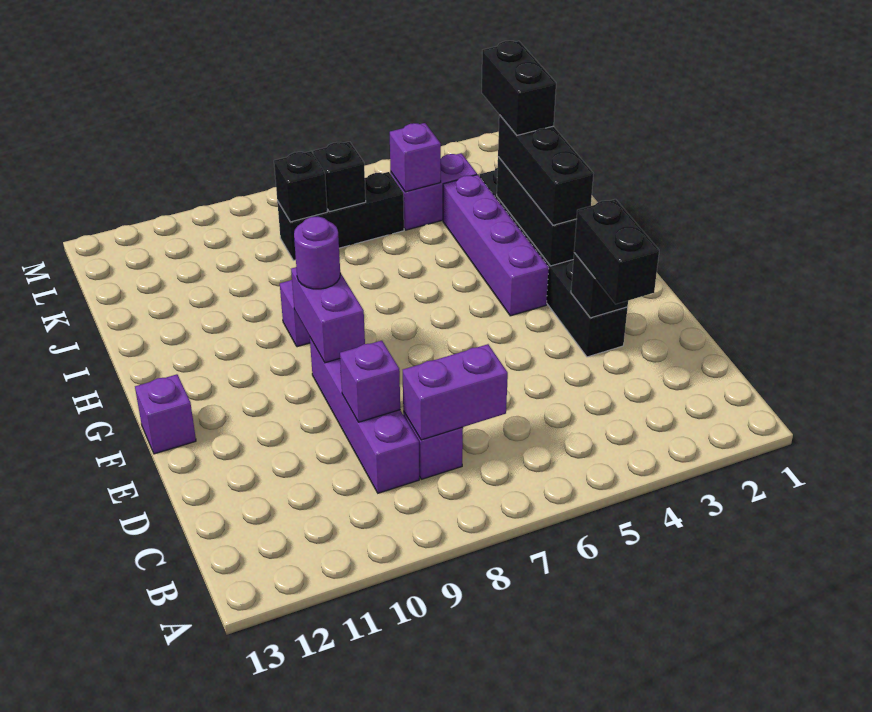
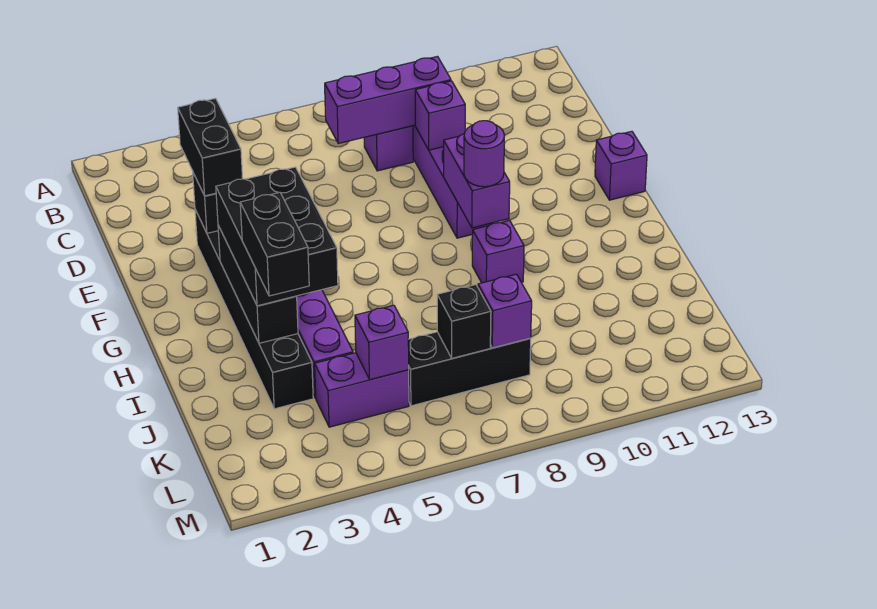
purple 1x2 brick [403,344,508,440] -> purple 1x3 brick [325,56,451,144]
black 1x3 brick [498,115,593,225] -> black 2x3 brick [216,167,338,306]
black 1x1 brick [274,151,327,222] -> purple 1x1 brick [478,274,532,348]

